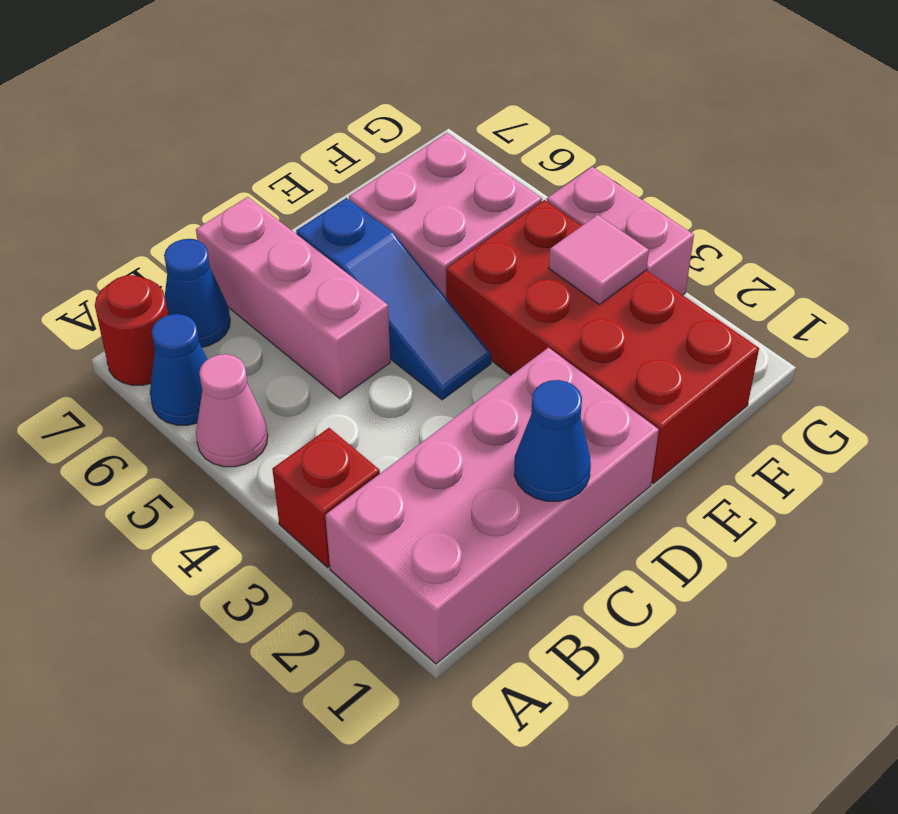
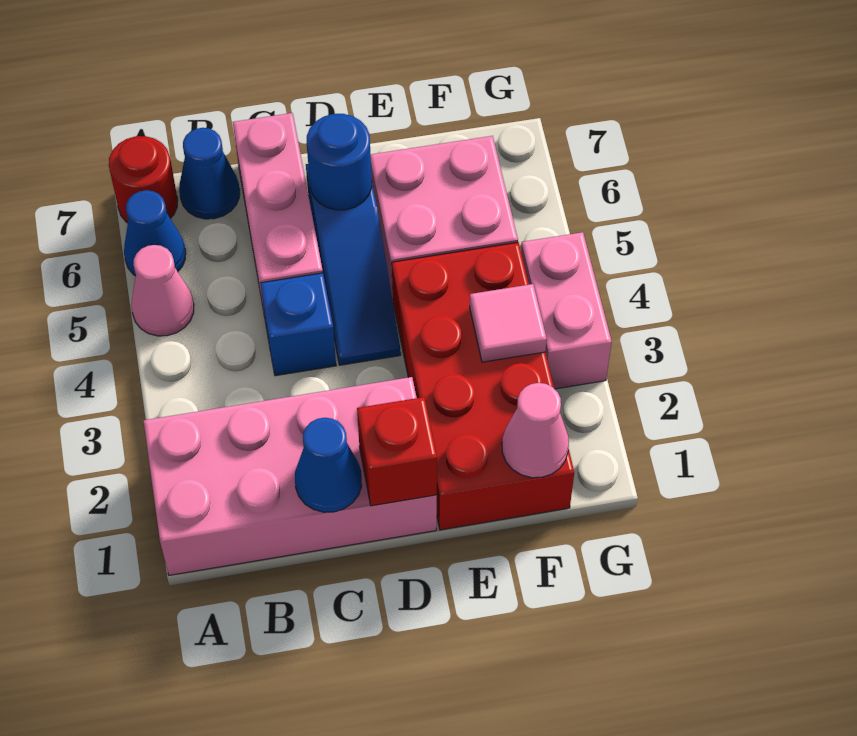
red 1x1 brick [272,428,380,567] -> red 1x1 brick moved to [357,397,437,506]
none -> blue 1x1 brick [260,273,336,376]
none -> blue 1x1 round brick [307,114,372,210]
none -> pink 1x1 cone [502,383,569,478]

